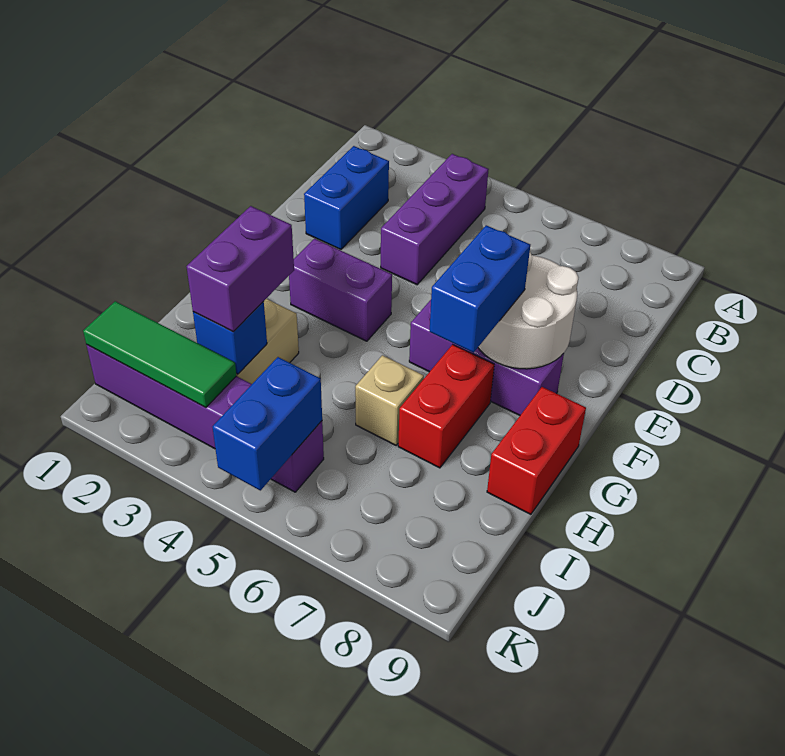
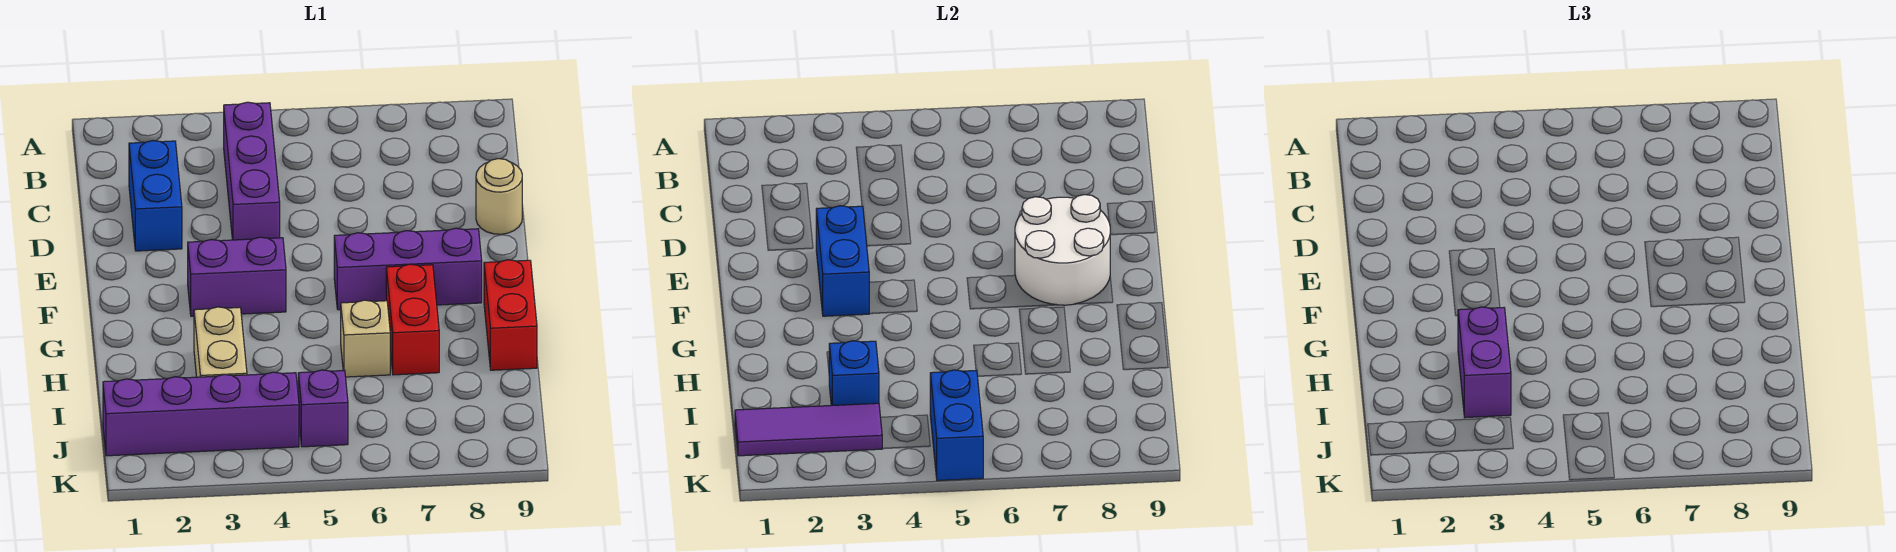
none -> tan 1x1 round brick [476,159,522,234]
blue 1x2 brick [429,225,530,353] -> blue 1x2 brick moved to [816,206,870,316]
green 1x3 tile [83,301,236,408] -> purple 1x3 tile [735,403,883,456]

